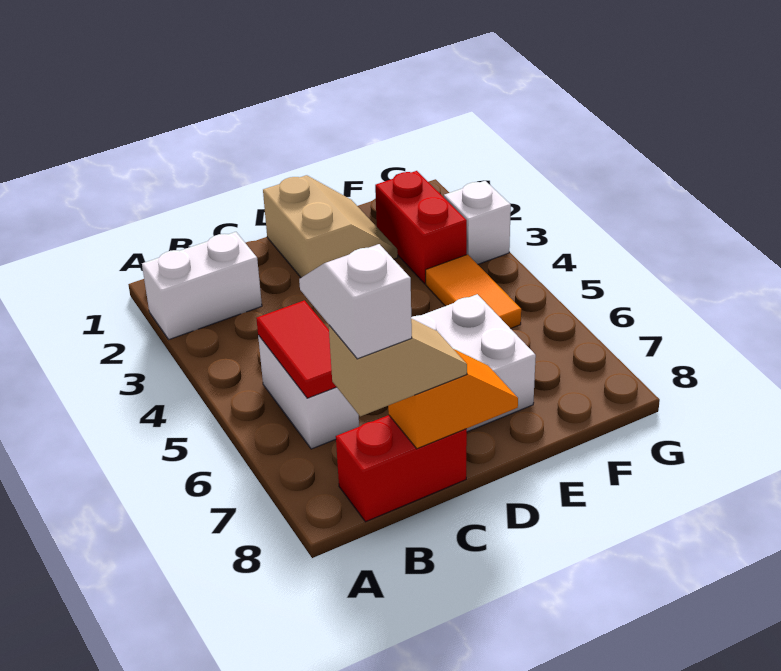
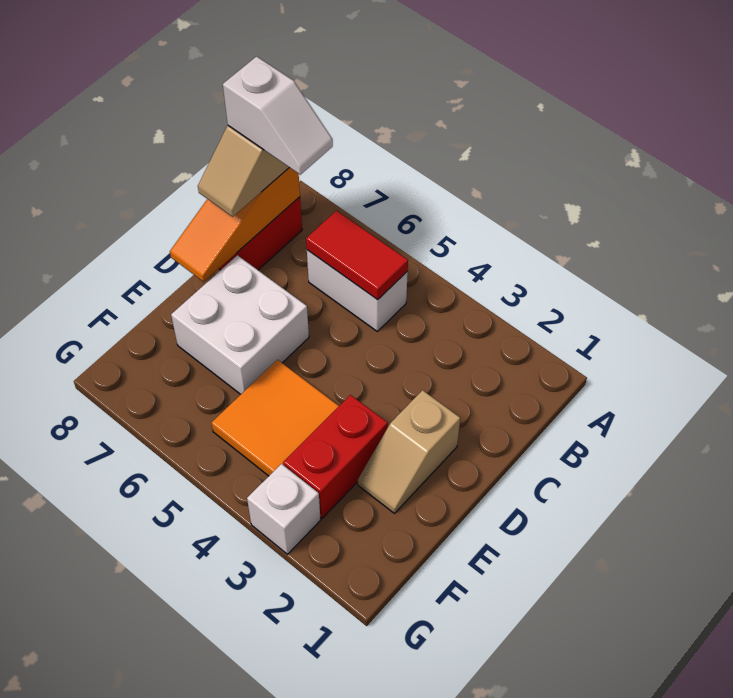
white 1x2 brick [142,232,262,339] -> none
orange 1x2 slope [388,349,518,449] -> orange 1x3 slope [170,168,300,282]
tan 2x2 slope [263,175,398,278] -> tan 1x2 slope [358,390,460,513]
red 1x2 brick [375,171,467,284] -> red 1x2 brick turned to [283,395,388,518]
orange 1x2 tile [426,254,521,329] -> orange 2x2 tile [211,360,339,476]

